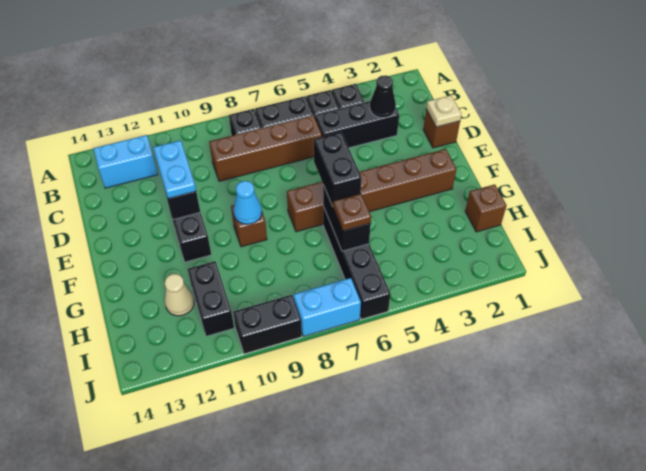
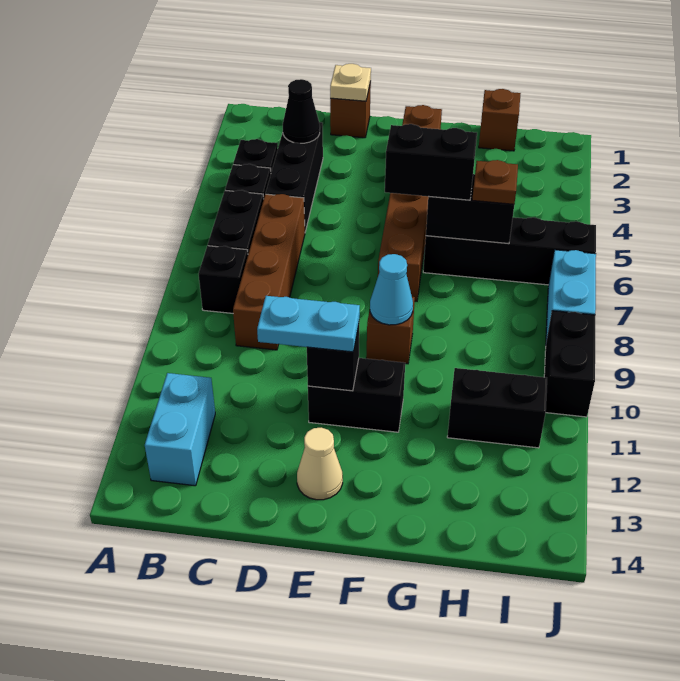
tan 1x1 cone [165,274,194,316] -> tan 1x1 cone moved to [297,428,343,500]

